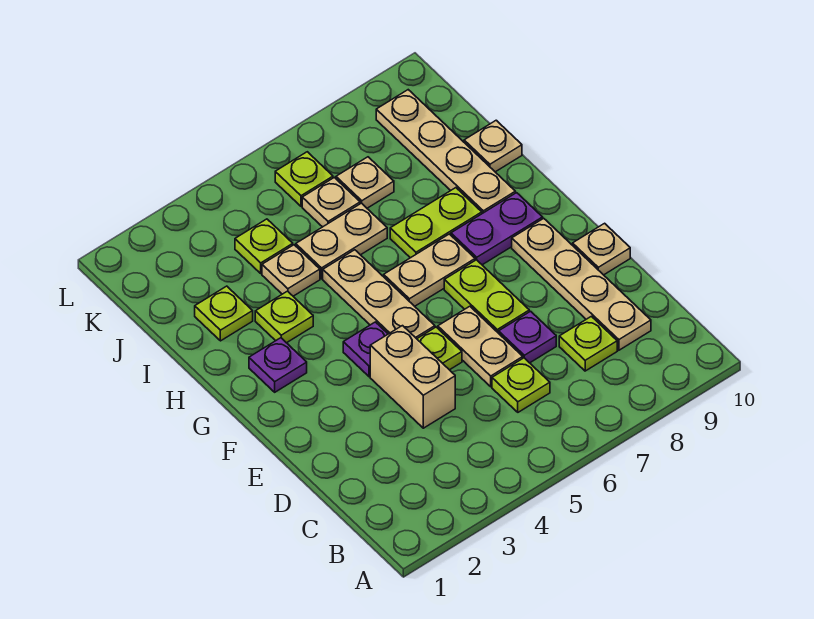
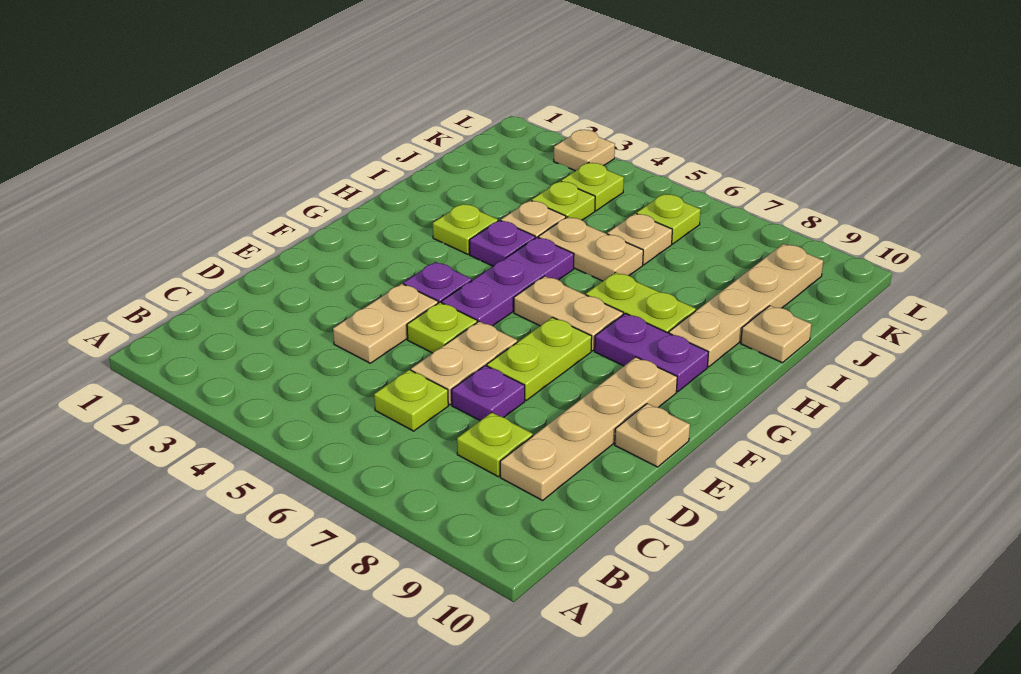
tan 1x2 brick [370,326,455,428] -> tan 1x2 plate [333,284,438,363]
tan 1x3 plate [323,250,435,339] -> purple 1x3 plate [442,237,574,326]
purple 1x1 plate [249,338,307,392] -> purple 1x1 plate moved to [470,220,535,266]
lime 1x1 plate [195,286,253,341] -> lime 1x1 plate moved to [561,162,624,211]
tan 1x1 plate [336,157,394,208] -> tan 1x1 plate moved to [554,130,615,171]

